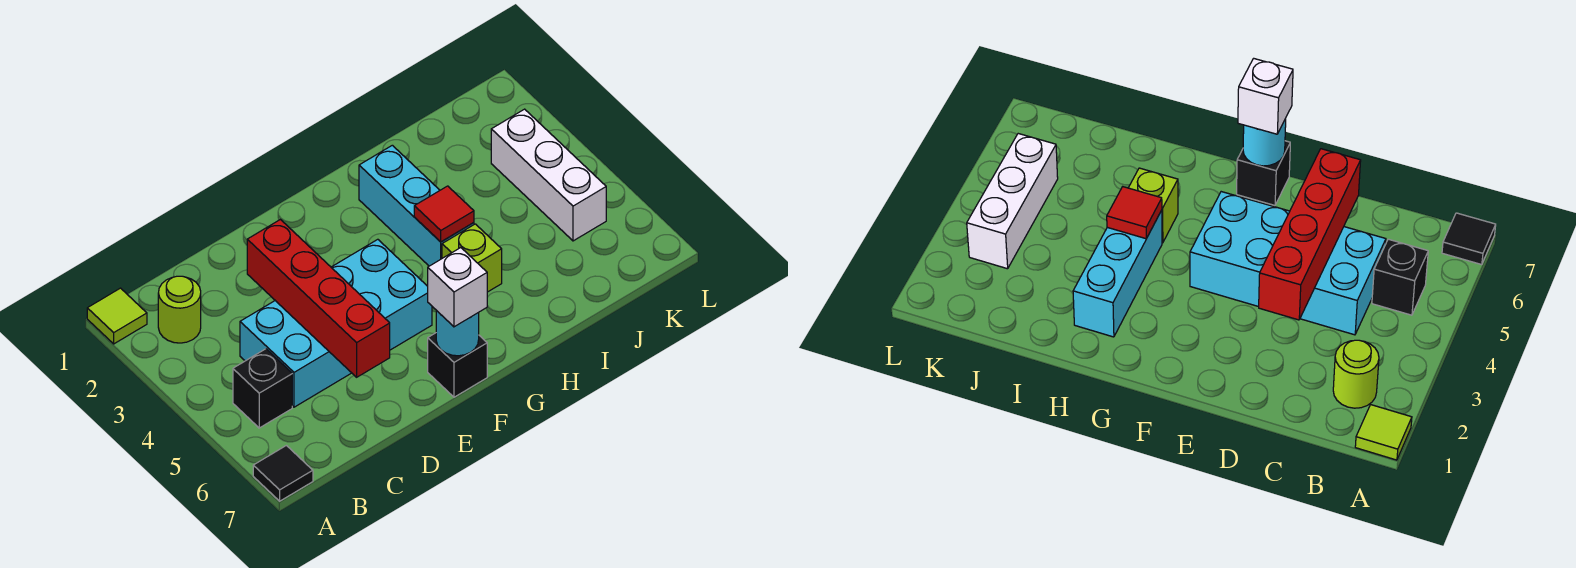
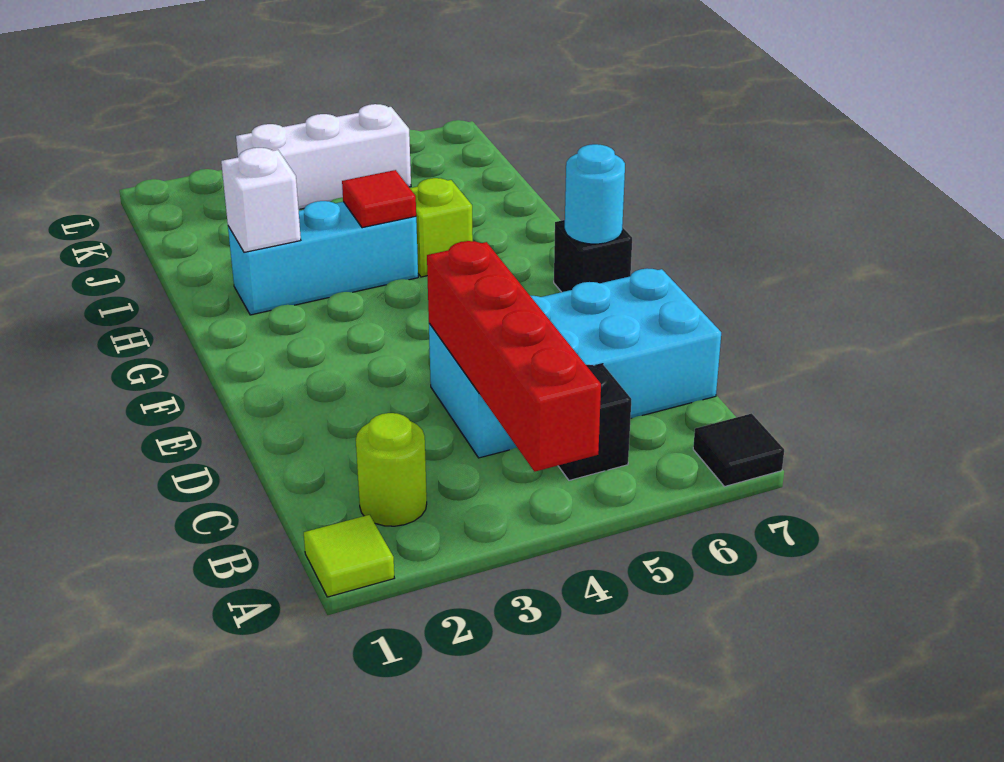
cyan 2x4 brick [240,239,432,407] -> cyan 2x4 brick turned to [429,268,721,458]
red 1x4 brick [247,220,390,377] -> red 1x4 brick turned to [427,241,601,472]
white 1x1 brick [428,248,487,327] -> white 1x1 brick moved to [221,148,301,252]

